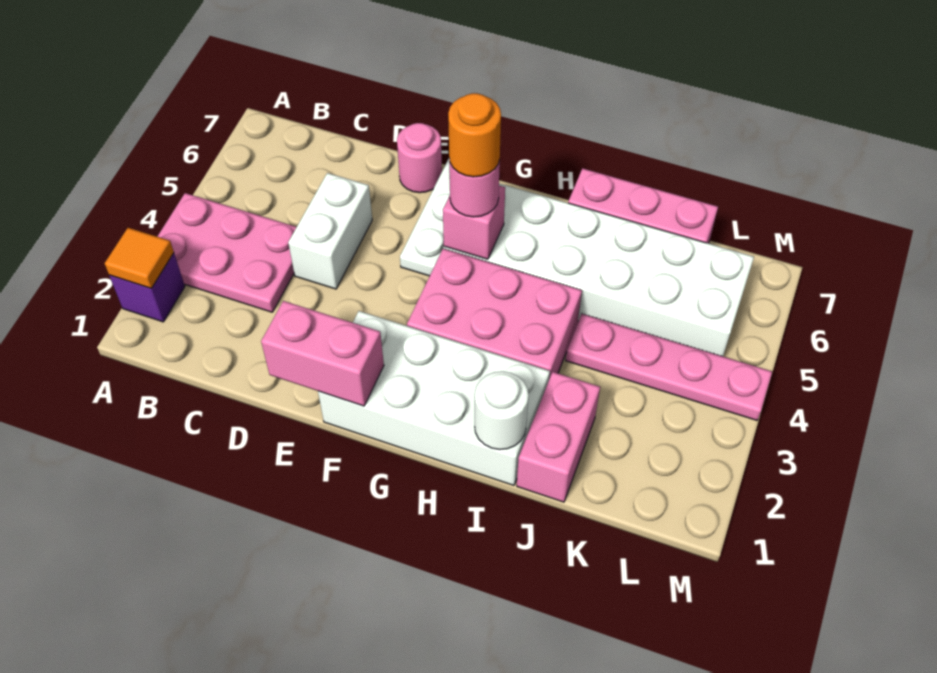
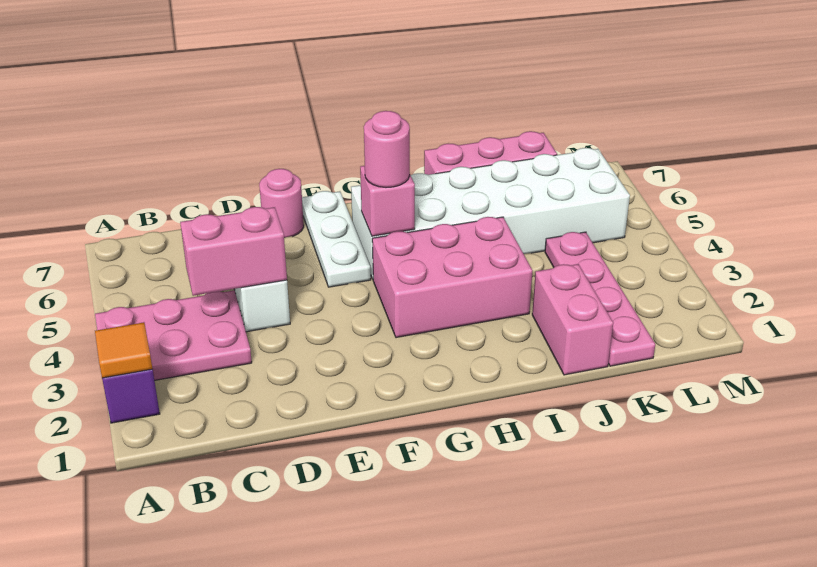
pink 1x2 brick [261,301,384,406] -> pink 1x2 brick moved to [180,207,287,296]
white 2x4 brick [318,311,550,485] -> none
orange 1x1 round brick [448,93,501,177] -> none
white 1x1 round brick [475,371,529,450] -> none
pink 1x4 plate [566,314,772,420] -> pink 1x4 plate turned to [545,232,655,366]

